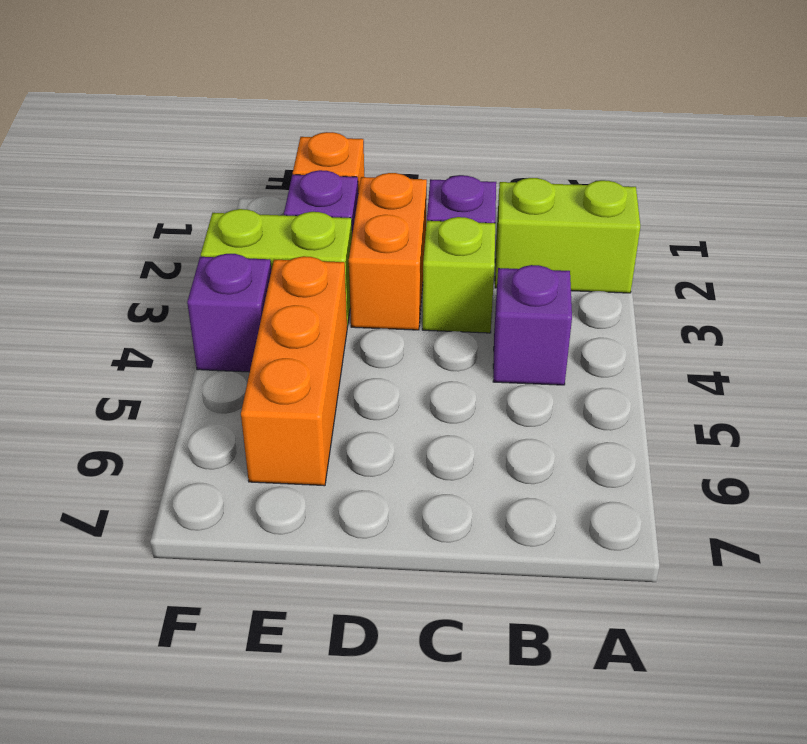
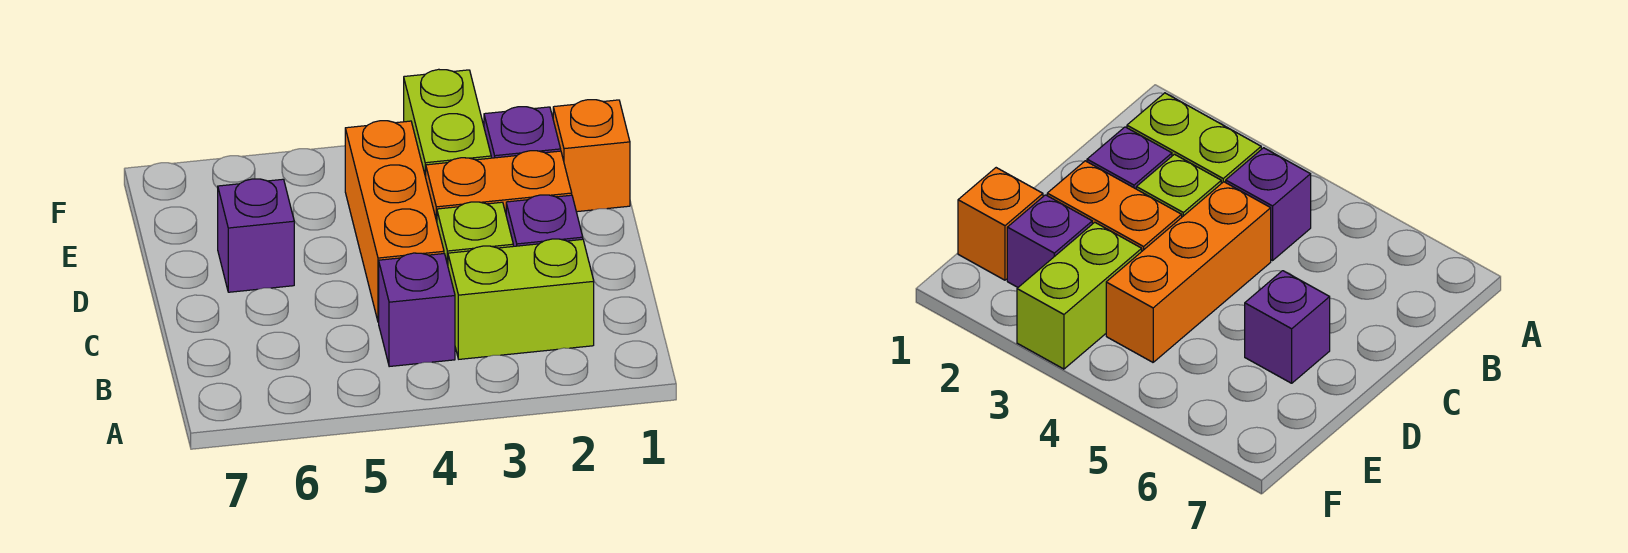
lime 1x2 brick [495,178,640,293] -> lime 1x2 brick turned to [448,239,594,359]
orange 1x3 brick [241,256,347,486] -> orange 1x3 brick turned to [345,121,444,322]
purple 1x1 brick [187,254,271,372] -> purple 1x1 brick moved to [218,179,294,292]

